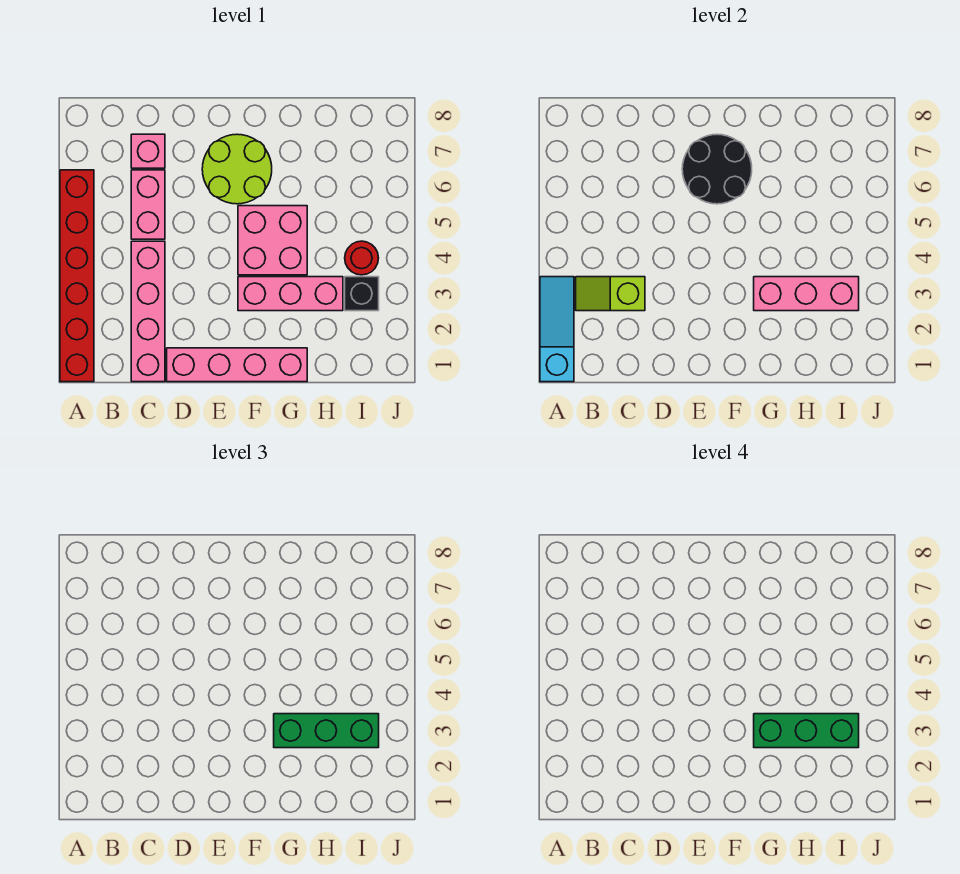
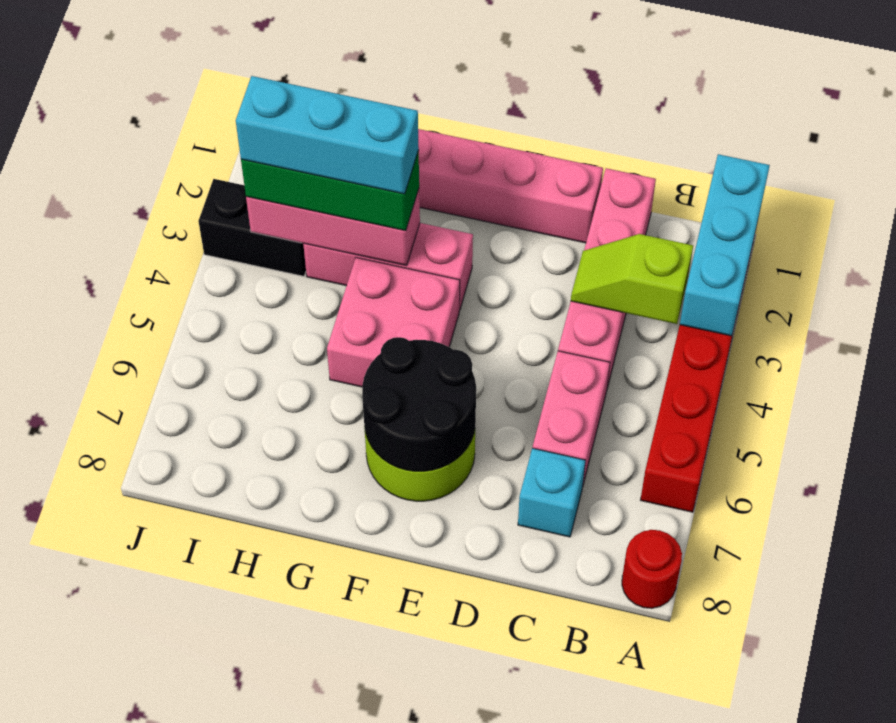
cyan 1x3 slope [540,277,574,382] -> cyan 1x3 brick [680,154,770,336]
lime 1x2 slope [576,277,645,311] -> lime 1x2 slope turned to [571,234,693,324]
pink 1x1 brick [131,134,165,168] -> cyan 1x1 brick [518,448,585,537]
green 1x3 brick [754,714,859,748] -> cyan 1x3 brick [236,76,419,194]
black 1x1 brick [345,277,379,311] -> black 1x2 brick [198,179,306,276]
red 1x1 round brick [345,241,378,275] -> red 1x1 round brick moved to [622,530,682,608]

